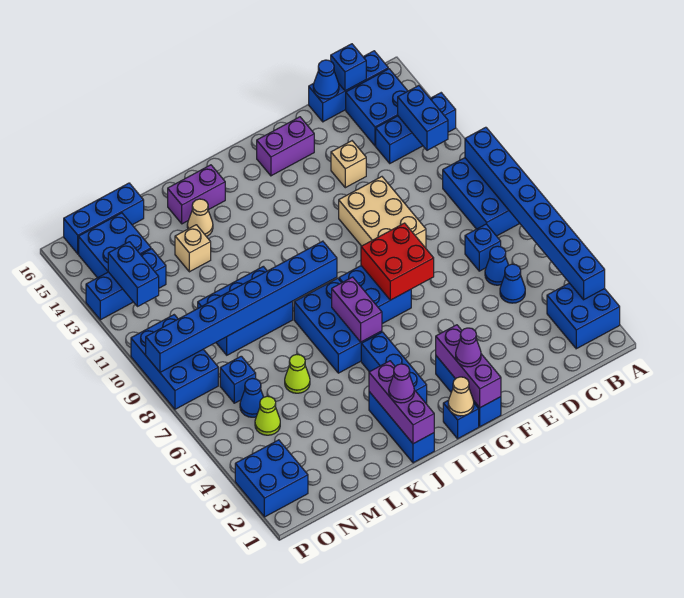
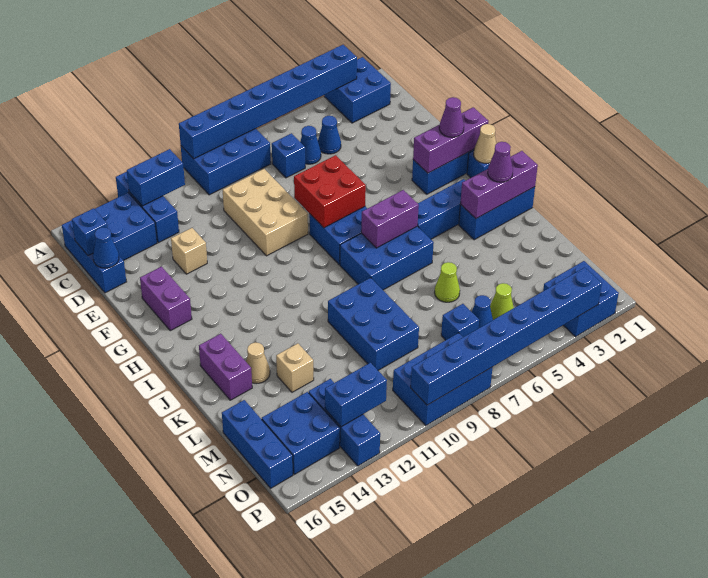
tan 2x3 brick [339,177,426,248] -> tan 2x3 brick turned to [223,169,308,256]
blue 1x8 brick [146,241,337,372] -> blue 1x8 brick turned to [411,267,602,405]

